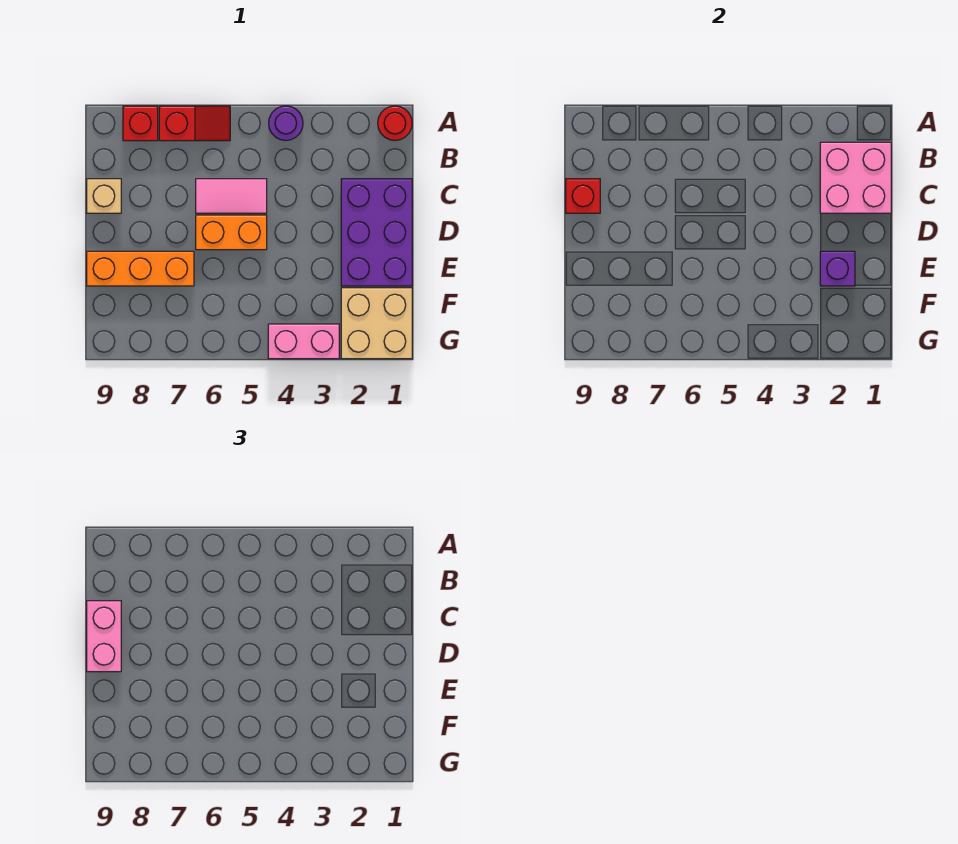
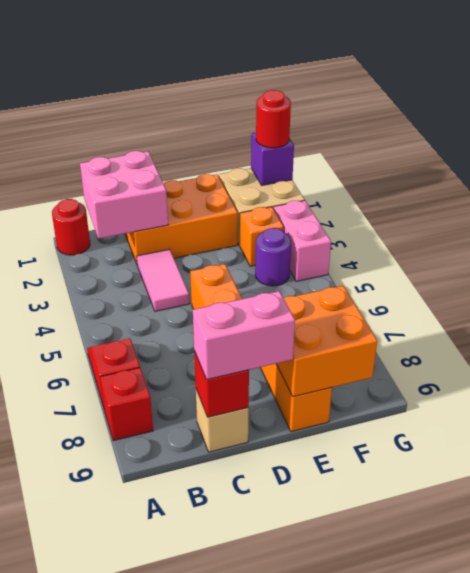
purple 1x1 round brick [269,106,303,140] -> purple 1x1 round brick moved to [255,228,291,286]
purple 2x3 brick [341,179,412,286] -> orange 2x3 brick [125,174,238,264]
pink 1x2 tile [196,179,267,213] -> pink 1x2 tile moved to [137,249,189,311]
purple 1x1 brick [820,251,855,286] -> purple 1x1 brick moved to [251,133,294,185]
none -> orange 2x2 brick [276,286,377,397]
none -> orange 1x1 brick [240,207,283,266]
none -> red 1x1 round brick [256,90,291,148]

